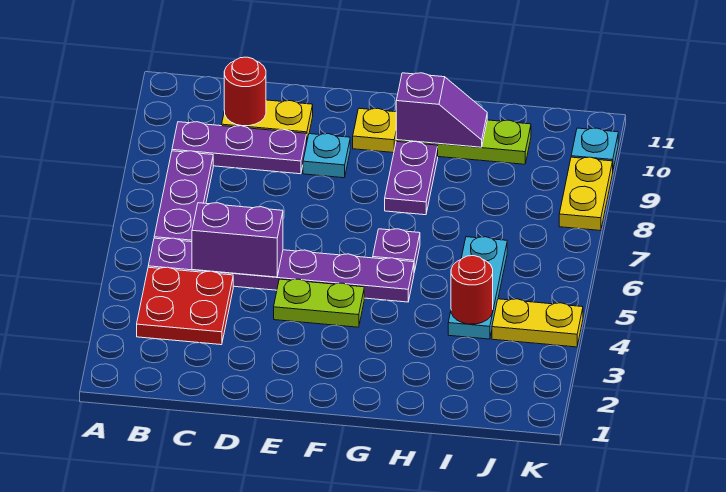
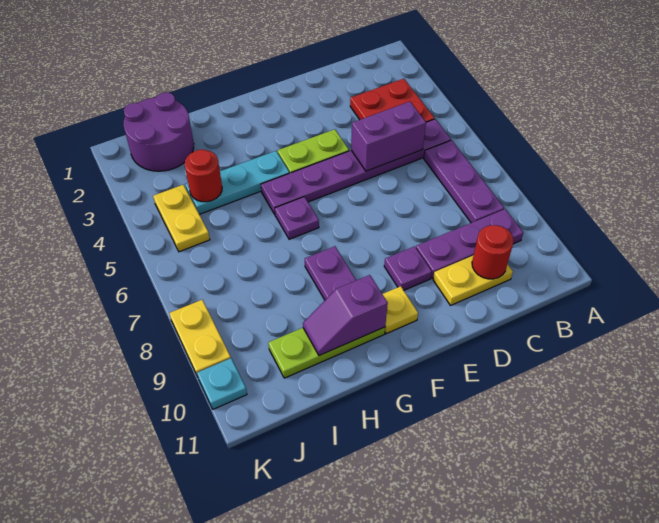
cyan 1x1 plate [303,134,350,178] -> purple 1x1 plate [384,246,432,290]
none -> purple 2x2 round brick [123,92,194,171]
cyan 1x3 plate [448,237,507,339] -> cyan 1x3 plate turned to [185,151,289,214]
yellow 1x2 plate [492,299,583,347] -> yellow 1x2 plate turned to [153,185,210,252]

